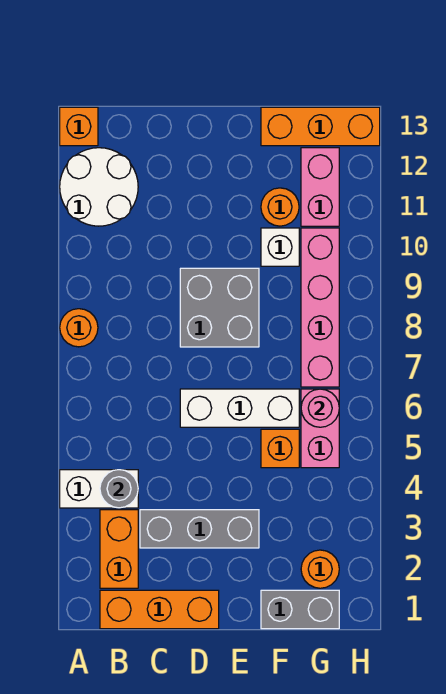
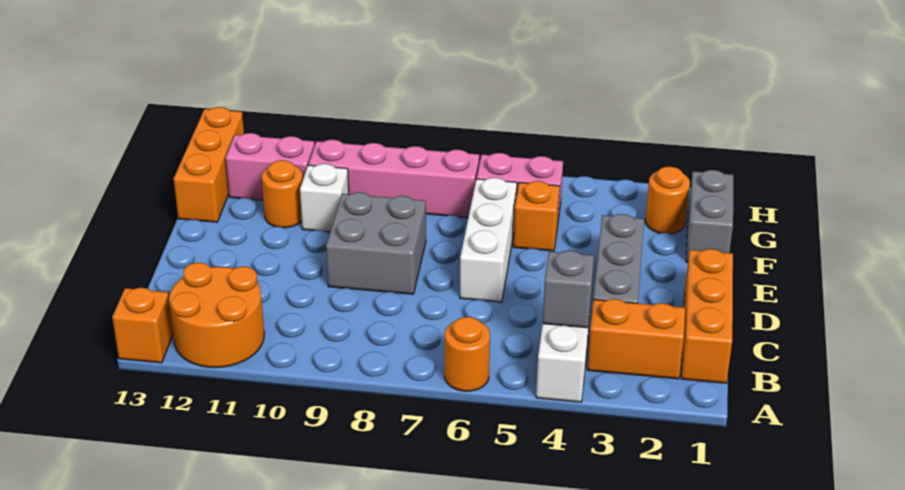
orange 1x1 round brick [60,309,98,347] -> orange 1x1 round brick moved to [445,317,490,391]
white 2x2 round brick [60,148,138,226] -> orange 2x2 round brick [169,263,264,368]
grey 1x1 round brick [100,470,138,508] -> grey 1x1 brick [543,251,594,328]
pink 1x1 round brick [301,389,339,427] -> none

